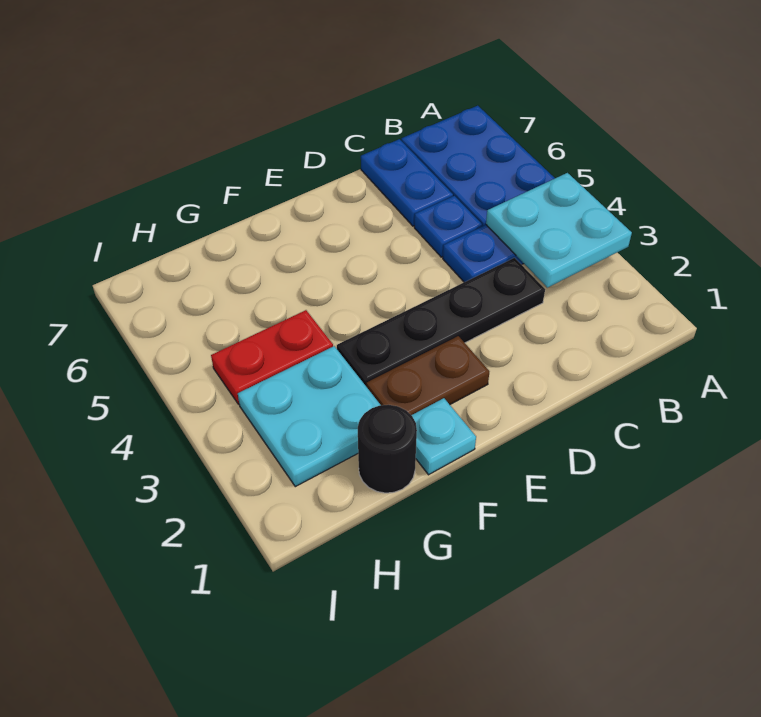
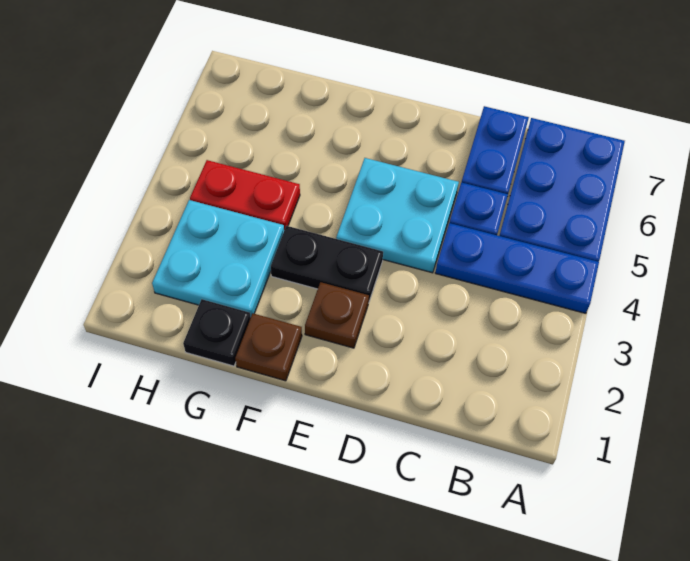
cyan 2x2 plate [486,173,632,288] -> cyan 2x2 plate moved to [336,158,459,273]
black 1x4 plate [337,258,545,386] -> black 1x2 plate [271,226,383,303]
brown 1x2 plate [366,336,489,415] -> brown 1x1 plate [305,282,369,348]
cyan 1x1 plate [412,398,476,475] -> brown 1x1 plate [235,314,302,381]
black 1x1 round brick [358,405,417,493] -> black 1x1 plate [183,299,251,366]

